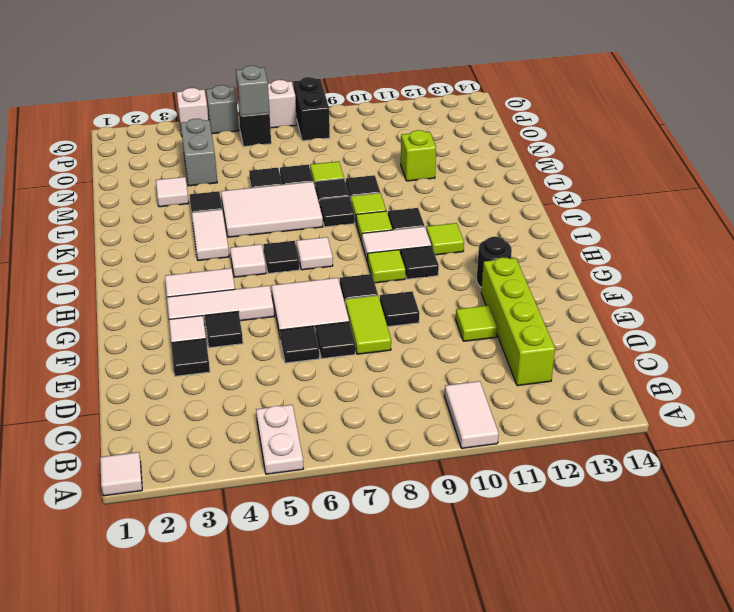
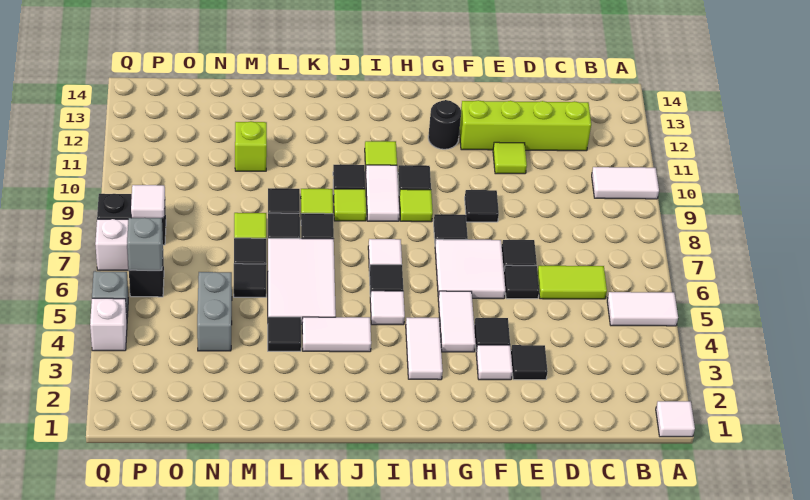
white 1x2 plate [256,405,303,474] -> white 1x2 tile [607,292,678,326]
lime 1x2 tile [345,295,391,354] -> lime 1x2 tile moved to [538,266,607,299]
white 1x3 tile [167,286,274,325] -> white 1x2 tile [438,291,476,352]
white 1x1 tile [156,177,189,207] -> white 1x1 tile moved to [131,185,165,218]
grey 1x2 brick [181,119,217,186] -> grey 1x2 brick turned to [197,272,232,351]

